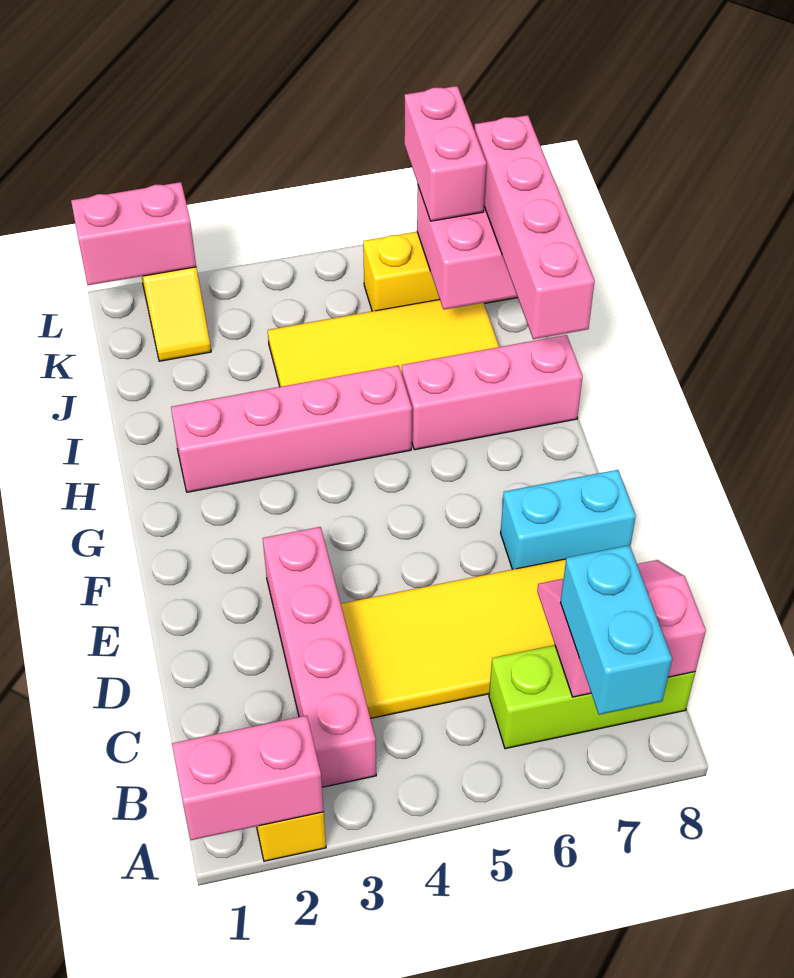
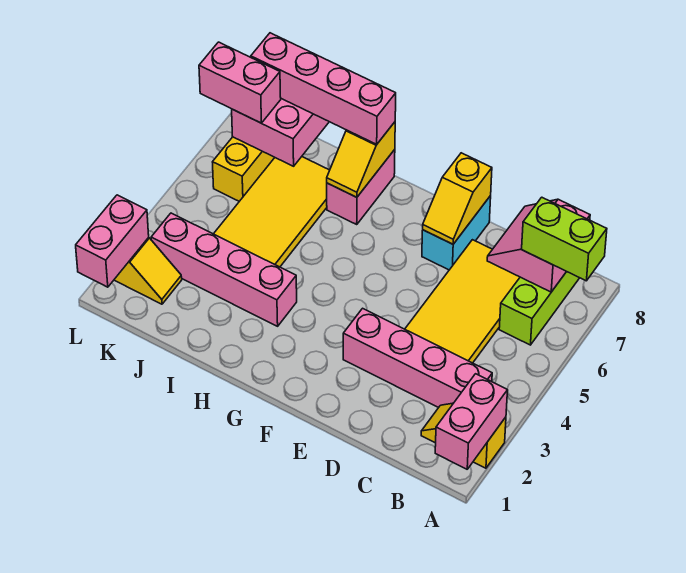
cyan 1x2 brick [560,545,672,715] -> lime 1x2 brick [522,197,607,281]
none -> yellow 1x2 slope [423,153,492,244]
pink 1x4 brick [171,365,412,492] -> pink 1x4 brick turned to [151,213,297,326]
pink 1x3 brick [402,335,583,450] -> pink 1x2 brick [327,150,395,224]
none -> yellow 1x2 slope [327,122,395,197]

